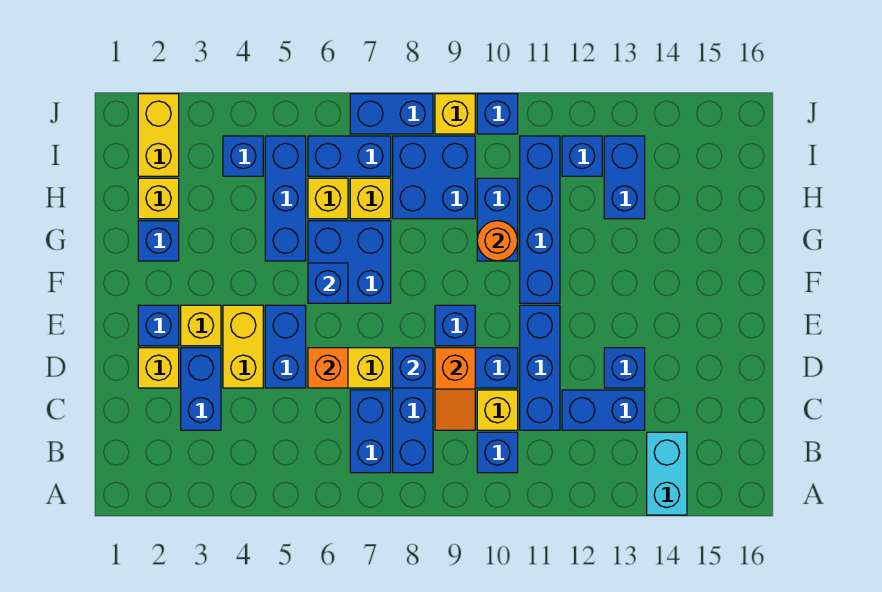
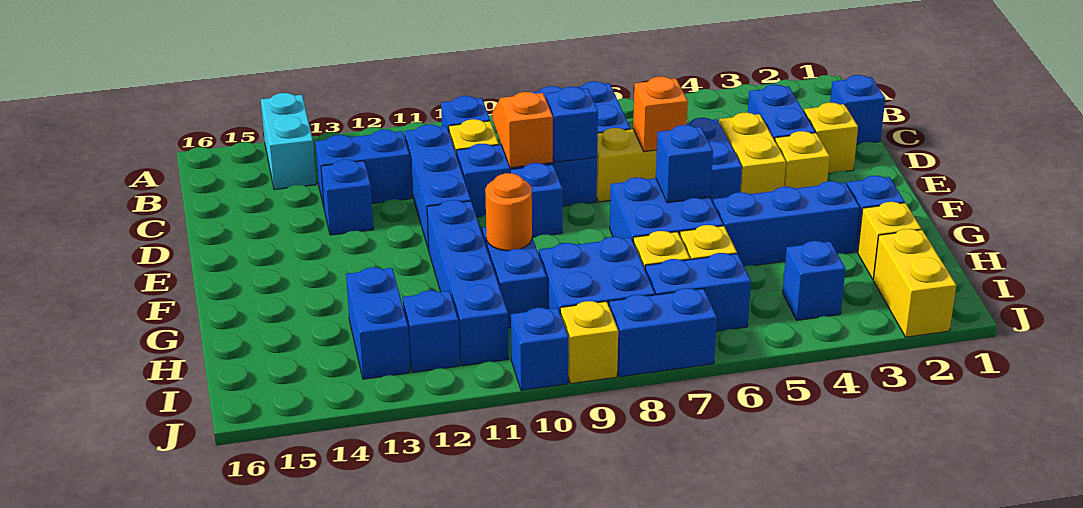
blue 1x1 brick [138,305,179,346] -> blue 1x1 brick moved to [830,75,885,145]
blue 1x3 brick [265,136,306,261] -> blue 1x3 brick turned to [713,181,860,266]

